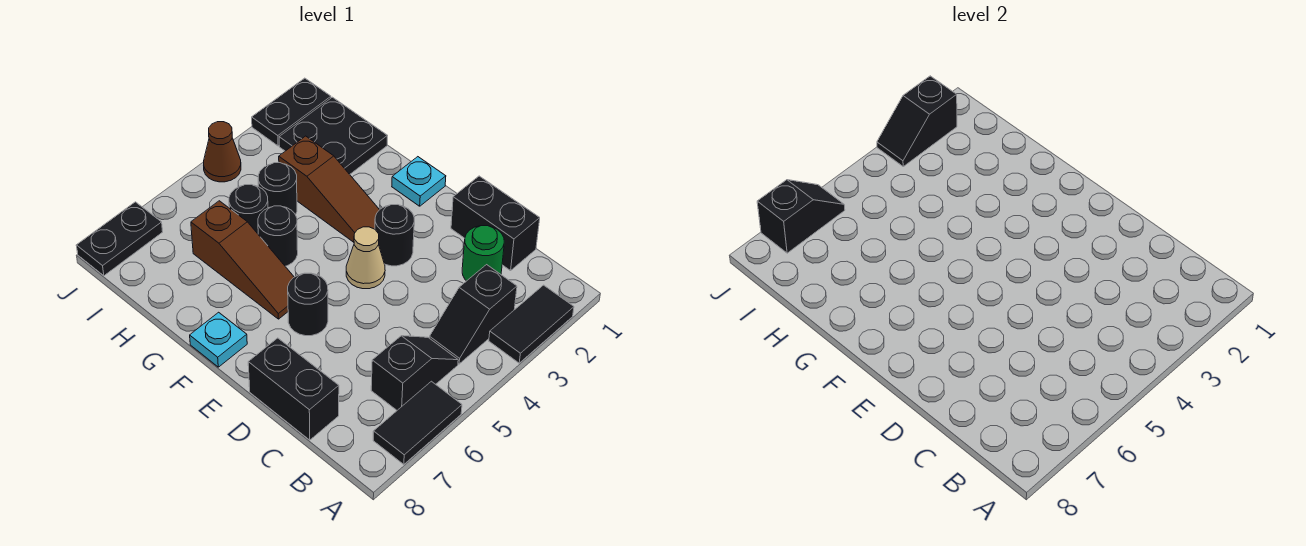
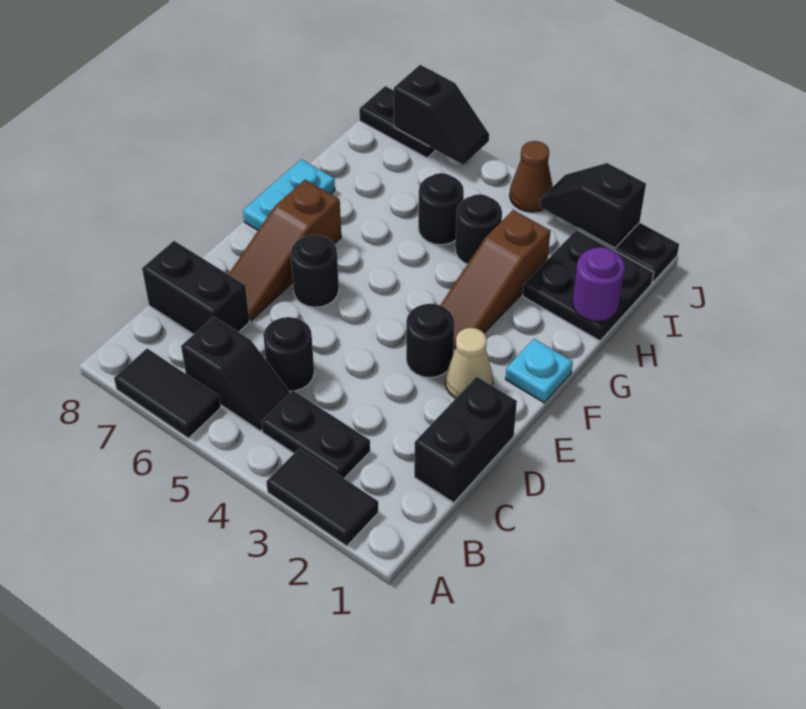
black 1x2 slope [429,265,517,364] -> black 1x2 plate [261,390,370,478]
green 1x1 round brick [462,226,504,281] -> none
black 1x2 brick [248,338,339,440] -> black 1x2 brick turned to [142,241,250,334]
tan 1x1 cone [346,227,385,289] -> tan 1x1 cone moved to [445,328,493,398]
brown 1x3 slope [191,201,294,319] -> brown 1x3 slope moved to [228,180,341,321]
cyan 1x1 plate [190,312,247,367] -> cyan 1x2 plate [243,159,335,230]
black 1x1 round brick [258,206,298,266] -> black 1x1 round brick moved to [263,317,314,391]
none -> purple 1x1 round brick [572,247,625,322]

